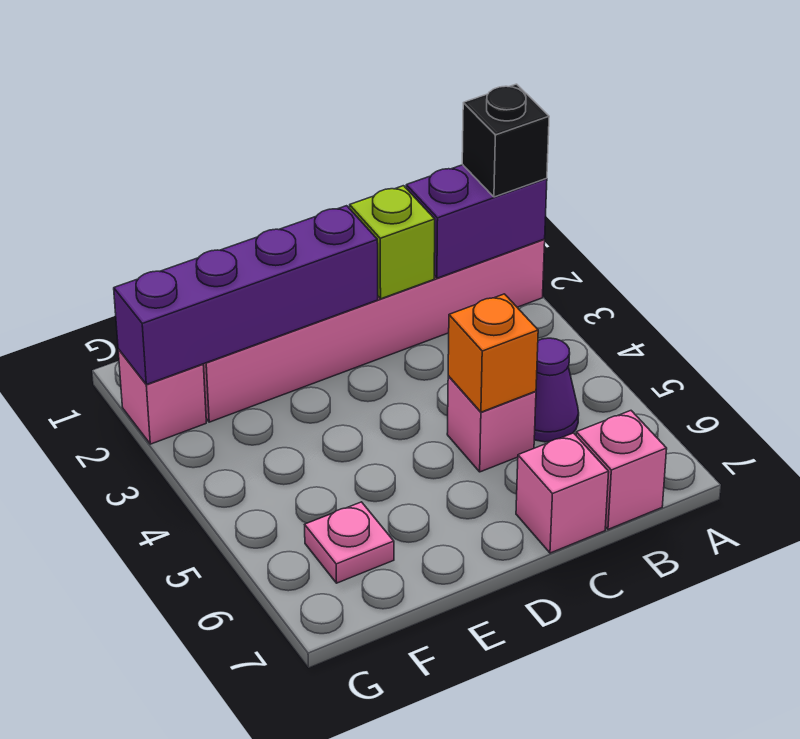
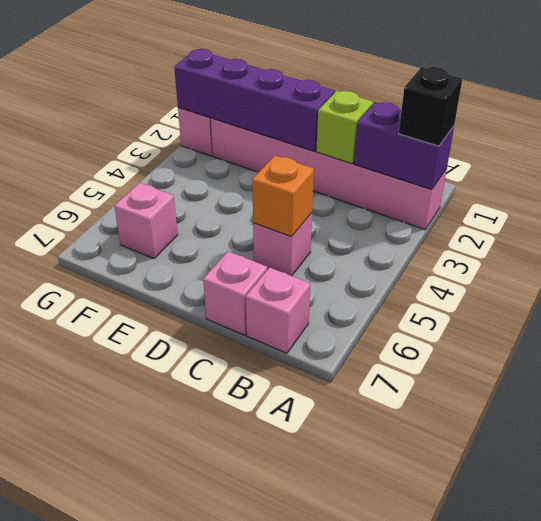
purple 1x1 cone [534,338,579,442] -> none
pink 1x1 plate [305,502,394,583] -> pink 1x1 brick [114,183,178,259]

